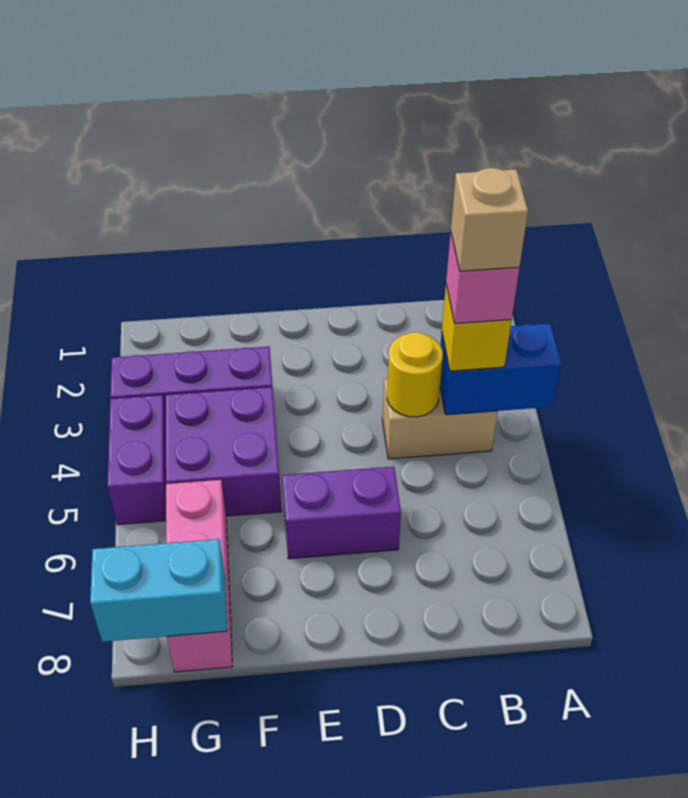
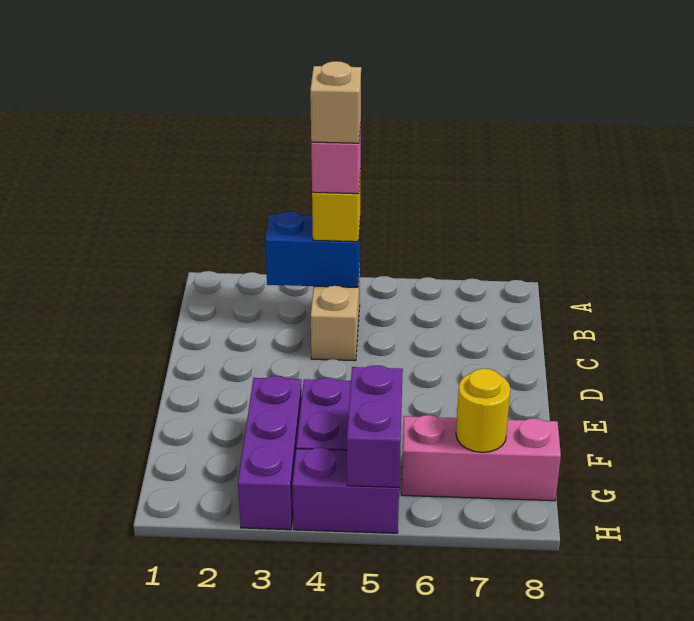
blue 1x2 brick [440,323,561,415] -> blue 1x2 brick turned to [265,211,360,287]
yellow 1x1 round brick [387,332,443,417] -> yellow 1x1 round brick moved to [456,369,510,452]
purple 1x2 brick [282,467,401,559] -> purple 1x2 brick moved to [347,365,403,487]
cyan 1x2 brick [90,539,227,642] -> none

